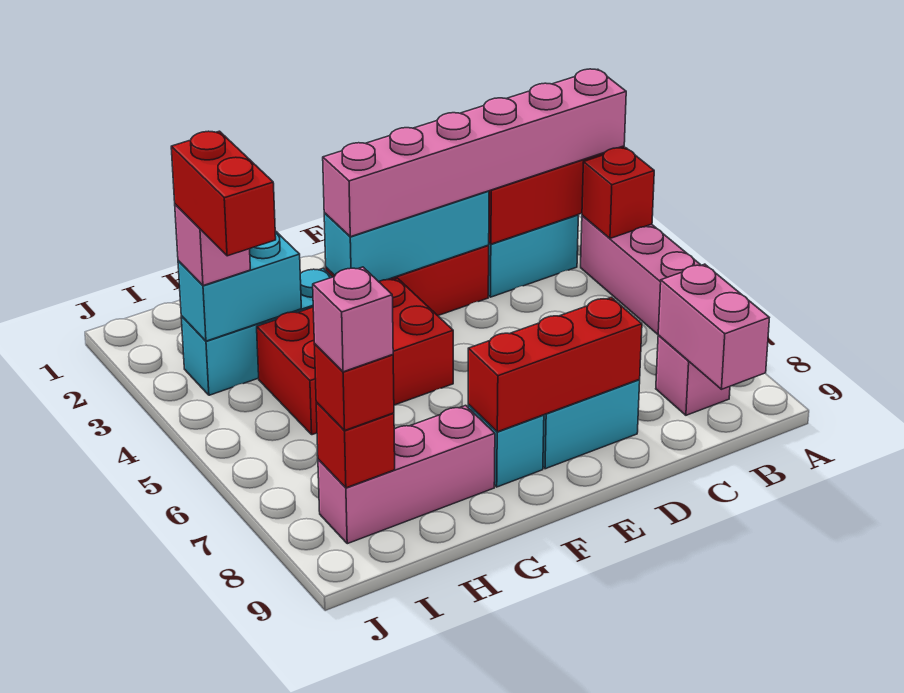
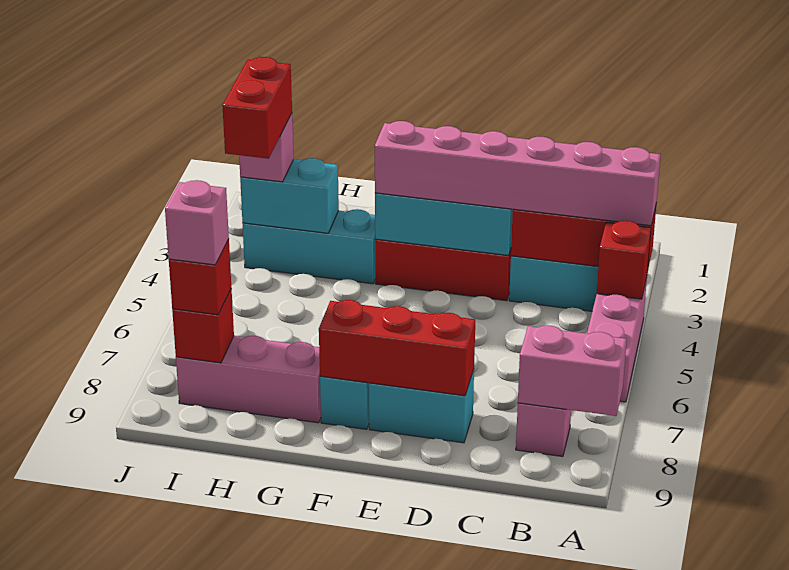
pink 1x2 brick [658,264,769,389] -> pink 1x2 brick turned to [518,325,627,416]
red 2x3 brick [257,278,453,435] -> none

